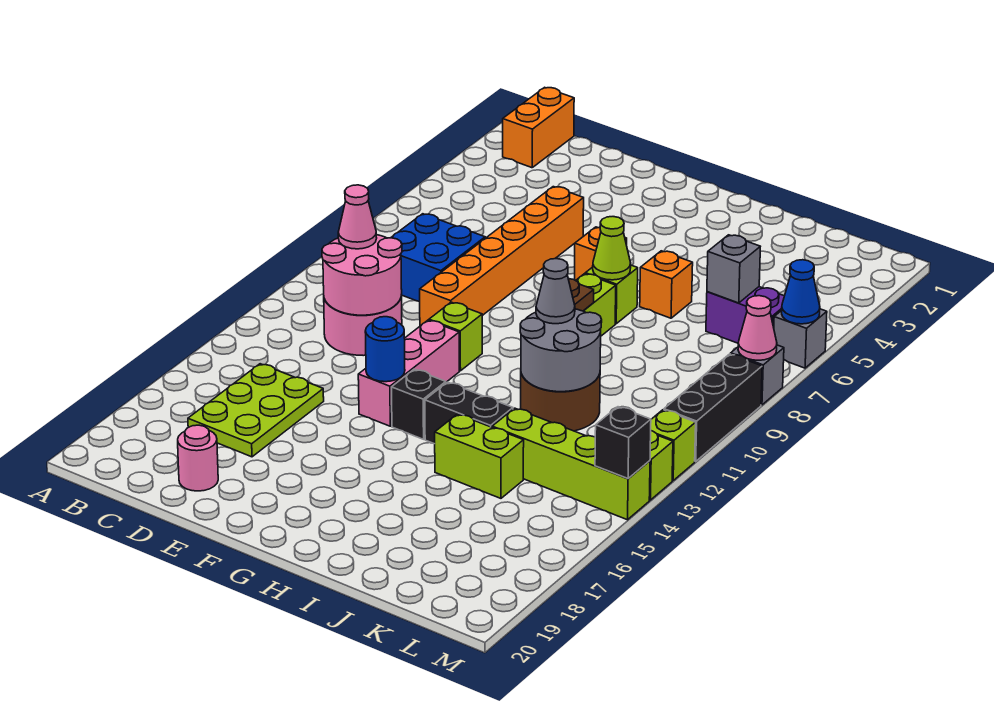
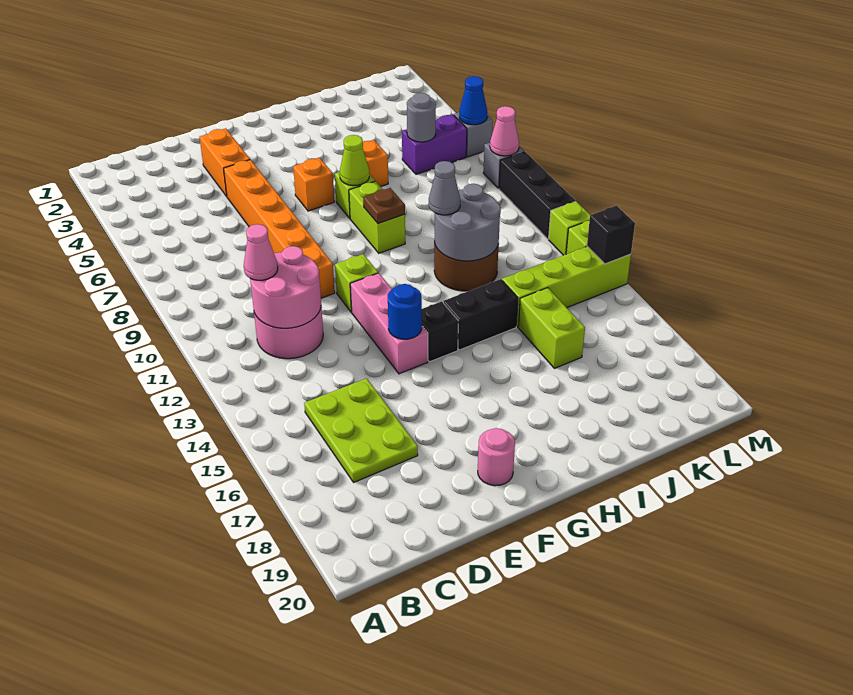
orange 1x2 brick [503,87,574,168] -> orange 1x2 brick moved to [200,128,250,196]
blue 2x2 brick [391,214,485,301] -> none
pink 1x1 round brick [178,425,218,491] -> pink 1x1 round brick moved to [478,428,515,486]
lime 1x2 brick [435,414,524,498] -> lime 1x2 brick turned to [518,288,585,368]
grey 1x1 brick [707,235,760,303] -> grey 1x1 round brick [407,93,436,142]

